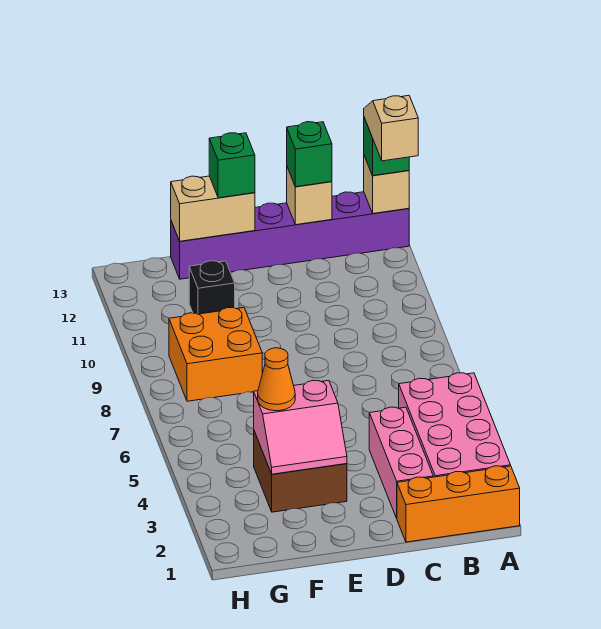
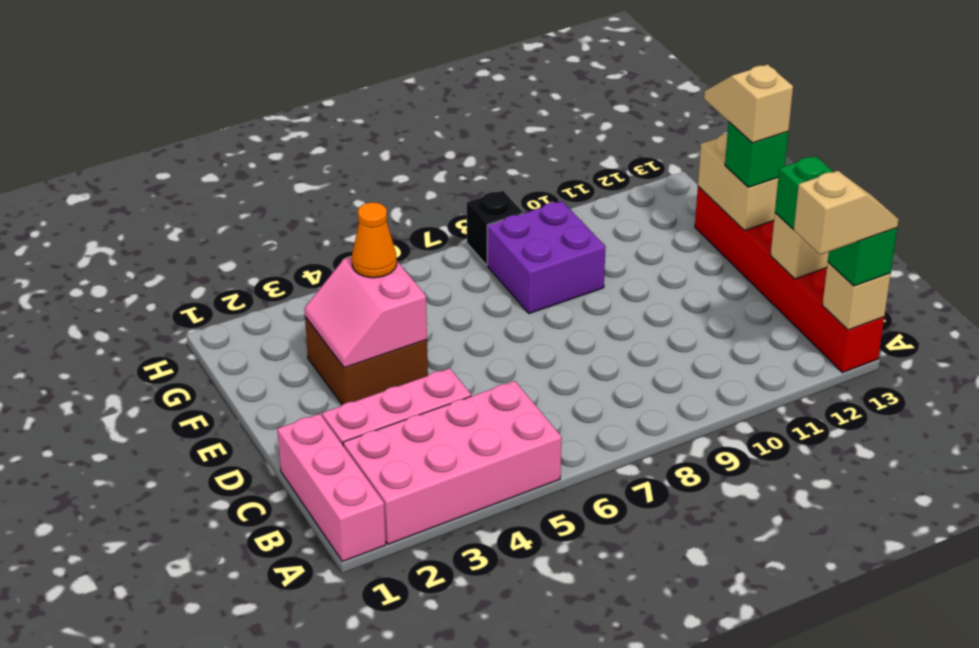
orange 1x3 brick [397,466,520,542] -> pink 1x3 brick [277,414,386,562]
purple 1x6 brick [171,192,409,279] -> red 1x6 brick [695,187,884,373]
none -> tan 1x2 slope [704,65,793,143]
orange 2x2 brick [169,308,262,401] -> purple 2x2 brick [487,201,606,314]
black 1x1 brick [189,261,235,314] -> black 1x1 brick moved to [467,191,523,265]

